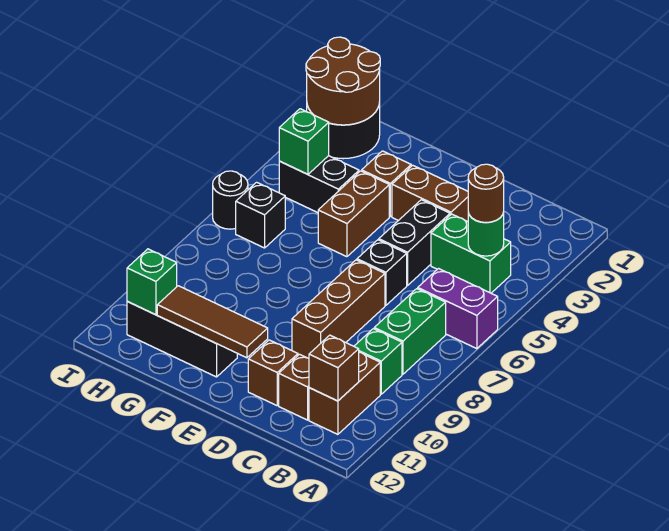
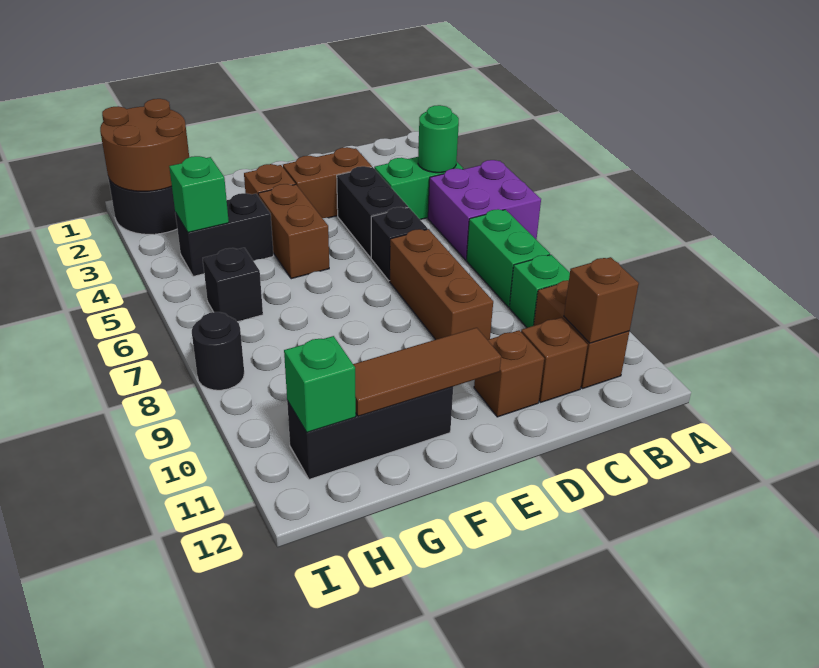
purple 1x2 brick [418,269,498,349] -> purple 2x2 brick [428,160,541,260]
brown 1x1 round brick [468,164,504,223] -> none
black 1x1 round brick [213,171,248,229] -> black 1x1 round brick moved to [192,312,244,390]

